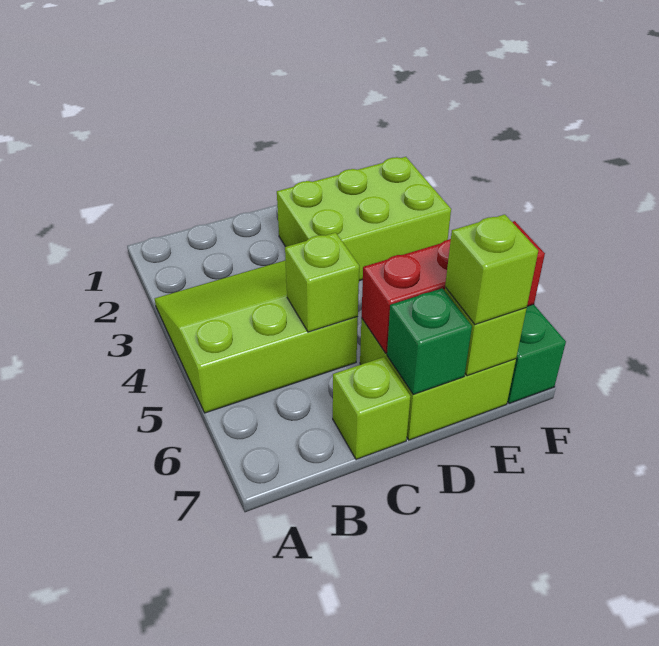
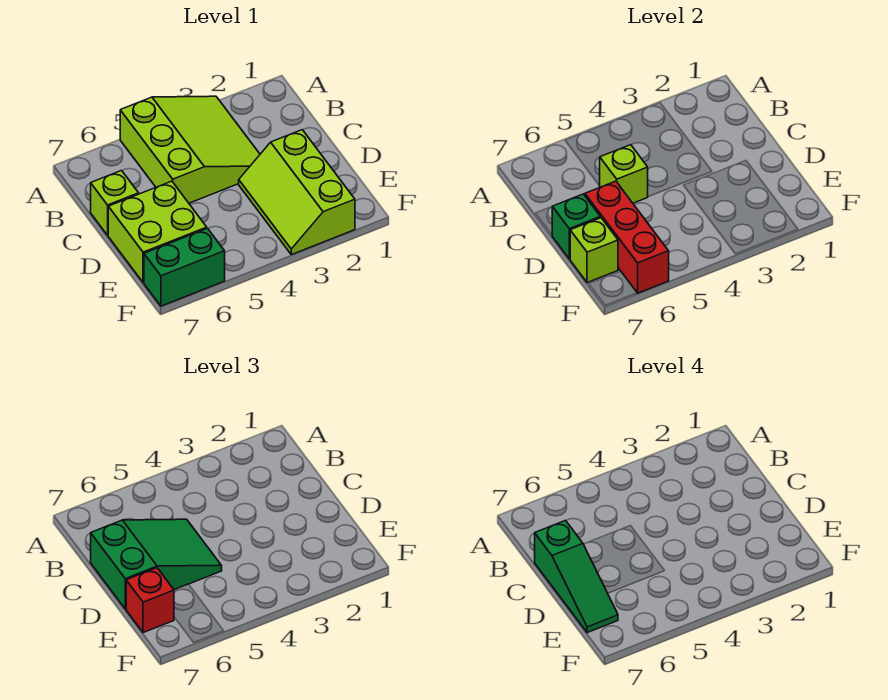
none -> green 2x3 slope [91,519,222,609]
none -> green 1x3 slope [535,521,618,633]
lime 2x3 brick [277,157,451,281] -> lime 2x3 slope [239,130,355,255]
lime 1x1 brick [445,214,538,324] -> red 1x1 brick [126,568,174,633]

